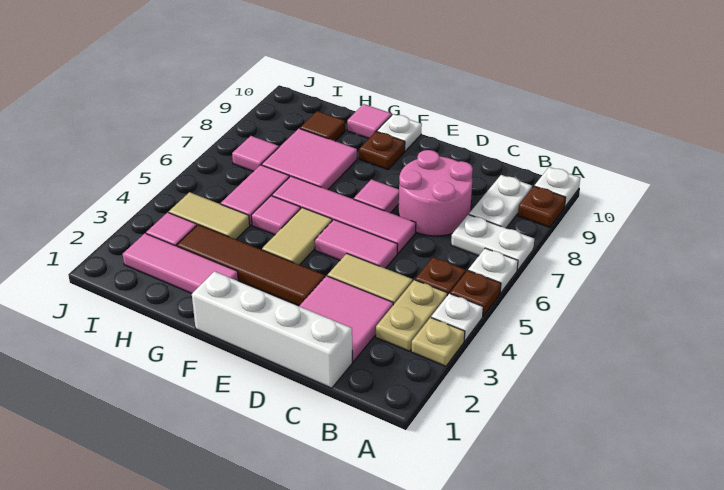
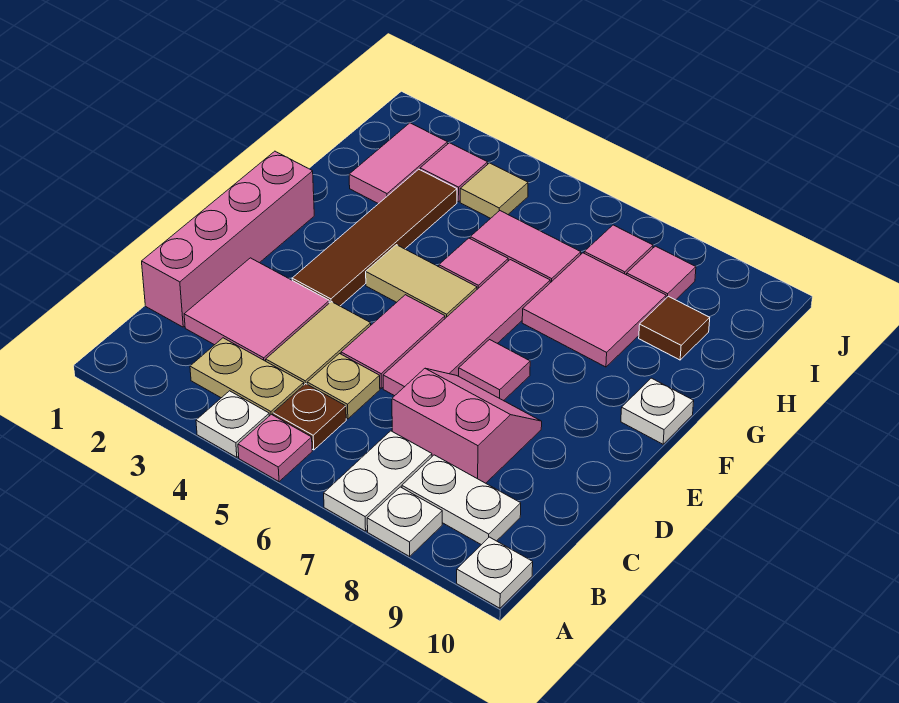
tan 1x1 plate [411,317,465,366] -> tan 1x1 plate moved to [307,354,380,419]
brown 1x1 plate [450,270,501,316] -> pink 1x1 plate [238,414,312,482]
white 1x1 plate [468,248,518,293] -> white 1x1 plate moved to [367,487,442,556]
brown 1x1 plate [518,186,566,227] -> none
white 1x4 brick [192,271,352,388] -> pink 1x4 brick [142,151,314,327]
pink 2x2 round brick [399,150,473,236] -> pink 2x2 slope [392,368,542,483]
brown 1x1 plate [359,132,405,169] -> none
pink 1x3 tile [123,233,238,293] -> pink 1x2 tile [349,123,448,204]
pink 1x1 tile [347,104,392,138] -> pink 1x1 tile moved to [627,246,696,300]
tan 1x2 tile [169,192,250,239] -> tan 1x1 tile [460,163,528,218]

